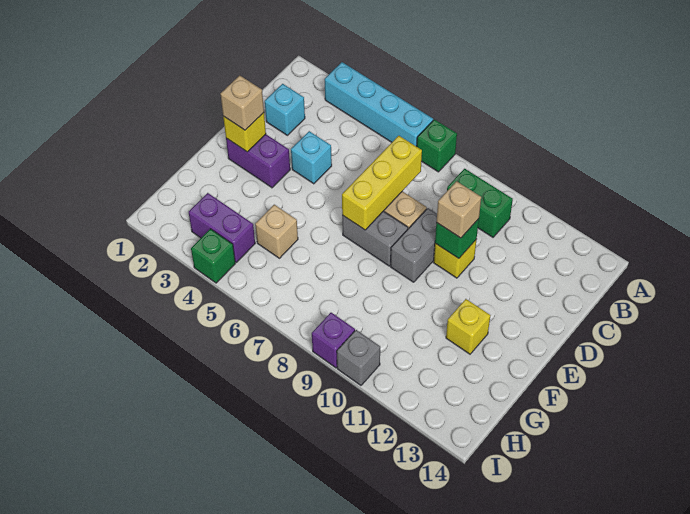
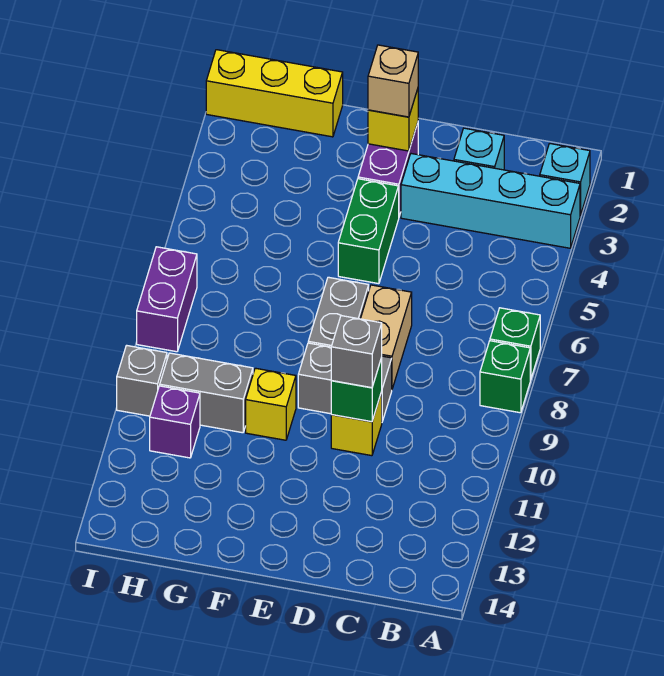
cyan 1x4 brick [325,62,433,147] -> cyan 1x4 brick turned to [401,154,580,248]
green 1x2 brick [447,169,513,237] -> green 1x2 brick moved to [338,179,399,284]
yellow 1x3 brick [342,136,422,230] -> yellow 1x3 brick moved to [206,50,343,137]
cyan 1x1 brick [291,131,332,184] -> cyan 1x1 brick moved to [540,143,590,215]
tan 1x1 brick [436,181,481,238] -> grey 1x1 brick [331,316,382,388]
yellow 1x1 brick [446,299,490,354] -> yellow 1x1 brick moved to [246,368,296,440]
tan 1x1 brick [255,205,298,258] -> none
none -> grey 1x2 brick [160,353,253,433]
purple 1x2 brick [189,193,255,262] -> purple 1x2 brick moved to [137,247,197,352]
green 1x1 brick [191,229,235,283] -> green 1x1 brick moved to [480,341,530,413]
purple 1x1 brick [312,313,355,368] -> purple 1x1 brick moved to [150,386,200,458]

